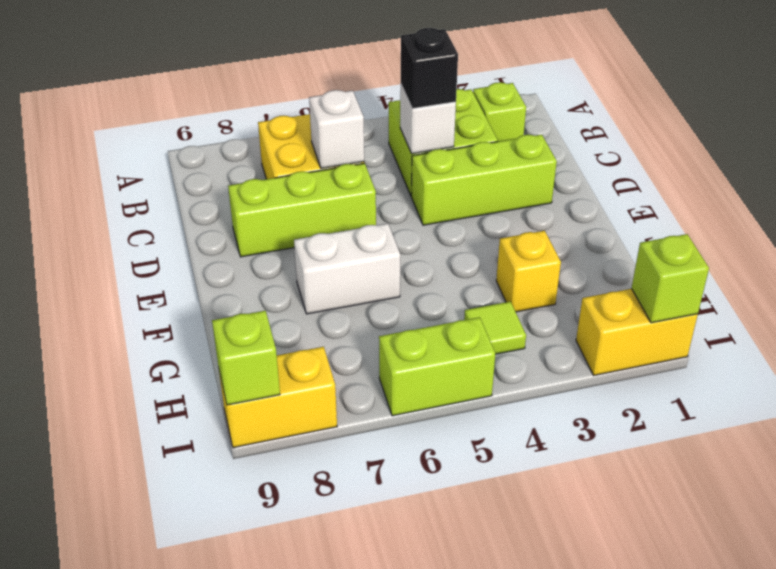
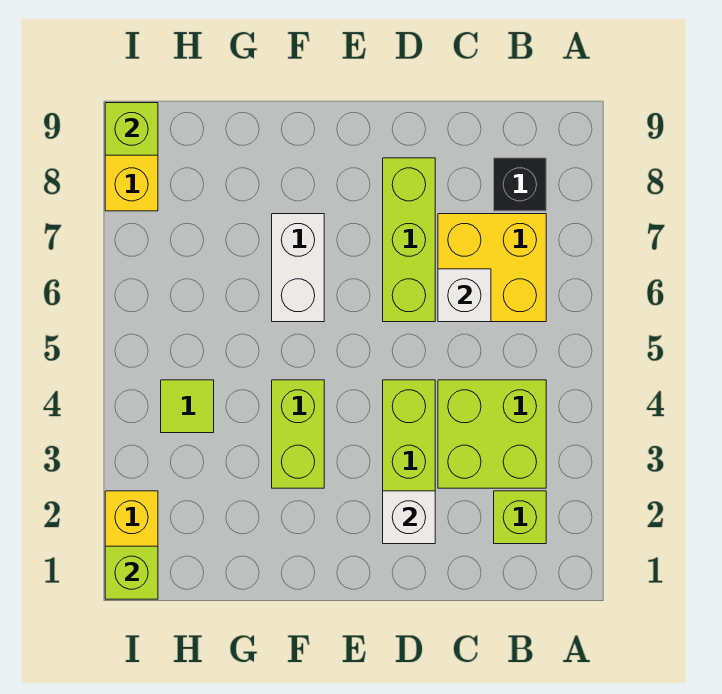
white 1x1 brick [400,85,456,154] -> white 1x1 brick moved to [383,491,435,544]
black 1x1 brick [401,28,458,108] -> black 1x1 brick moved to [494,158,546,211]
yellow 1x1 brick [496,231,561,312] -> none
lime 1x2 brick [379,317,495,416] -> lime 1x2 brick moved to [272,380,324,488]

